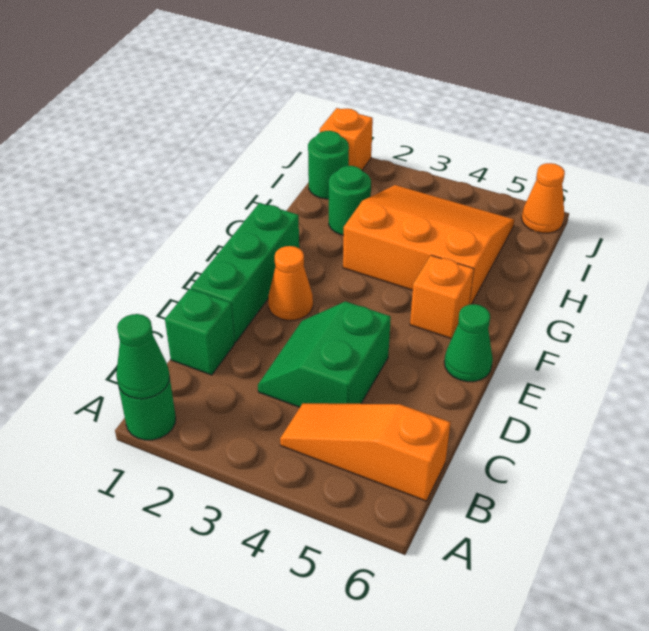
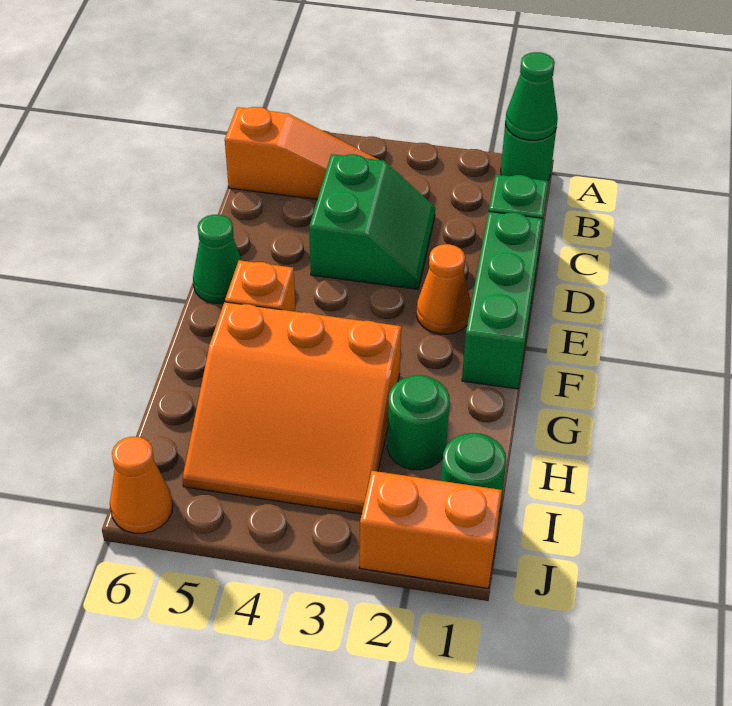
orange 1x1 brick [320,108,373,170] -> orange 1x2 brick [360,471,502,588]

